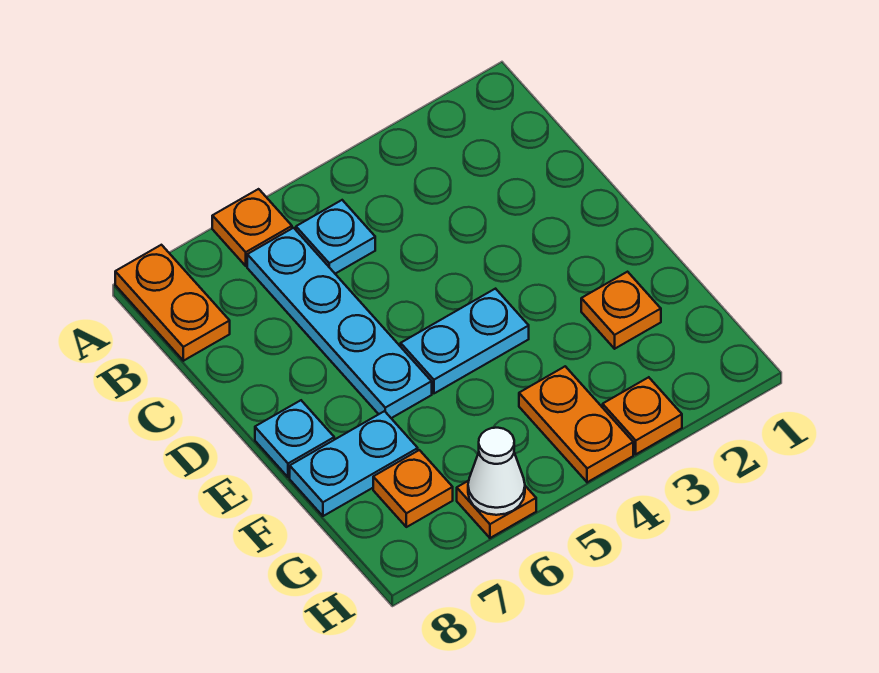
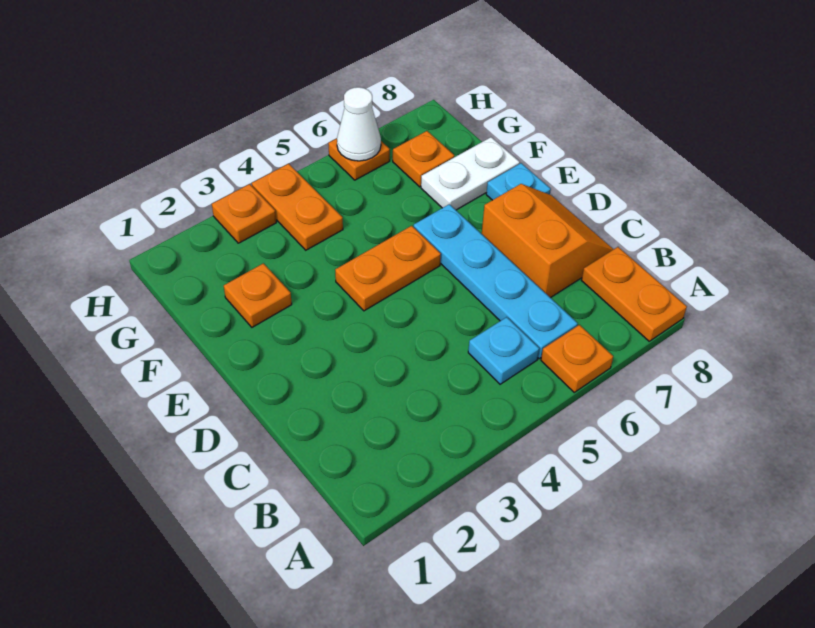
none -> orange 2x2 slope [482,184,613,298]
cyan 1x2 plate [401,289,529,393] -> orange 1x2 plate [335,226,441,311]
cyan 1x2 plate [290,411,418,516] -> white 1x2 plate [421,137,520,210]

